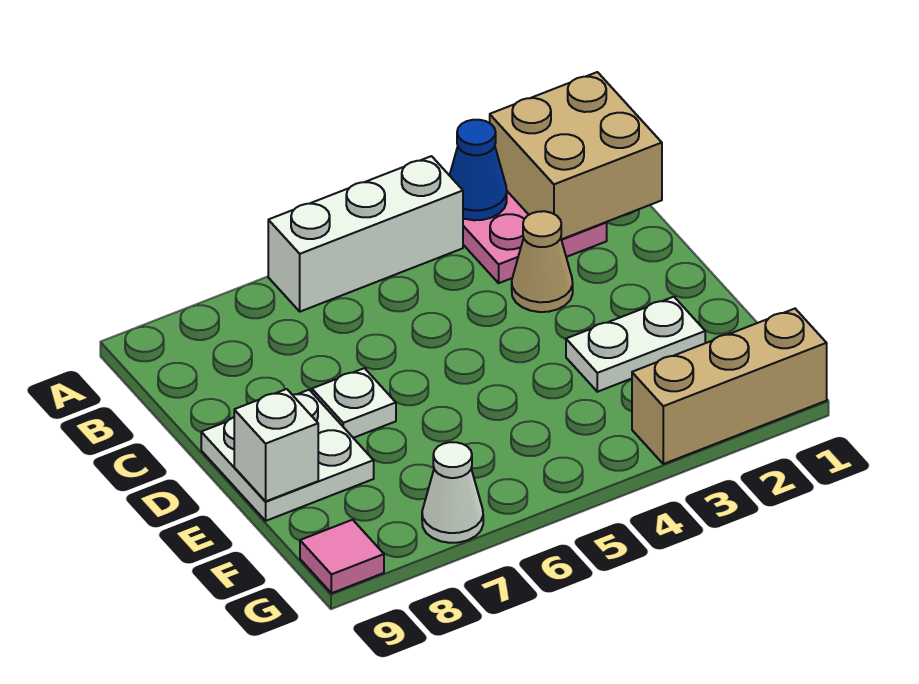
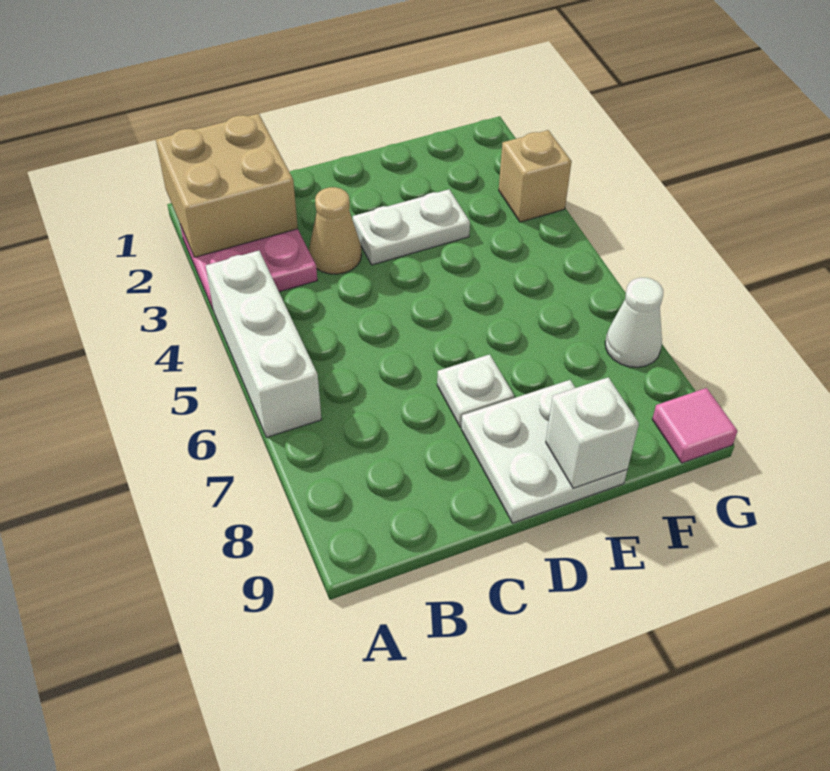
blue 1x1 cone [449,120,507,220] -> none
white 1x2 plate [566,297,705,392] -> white 1x2 plate turned to [353,189,470,265]
tan 1x3 brick [632,309,827,464] -> tan 1x1 brick [499,130,572,222]

